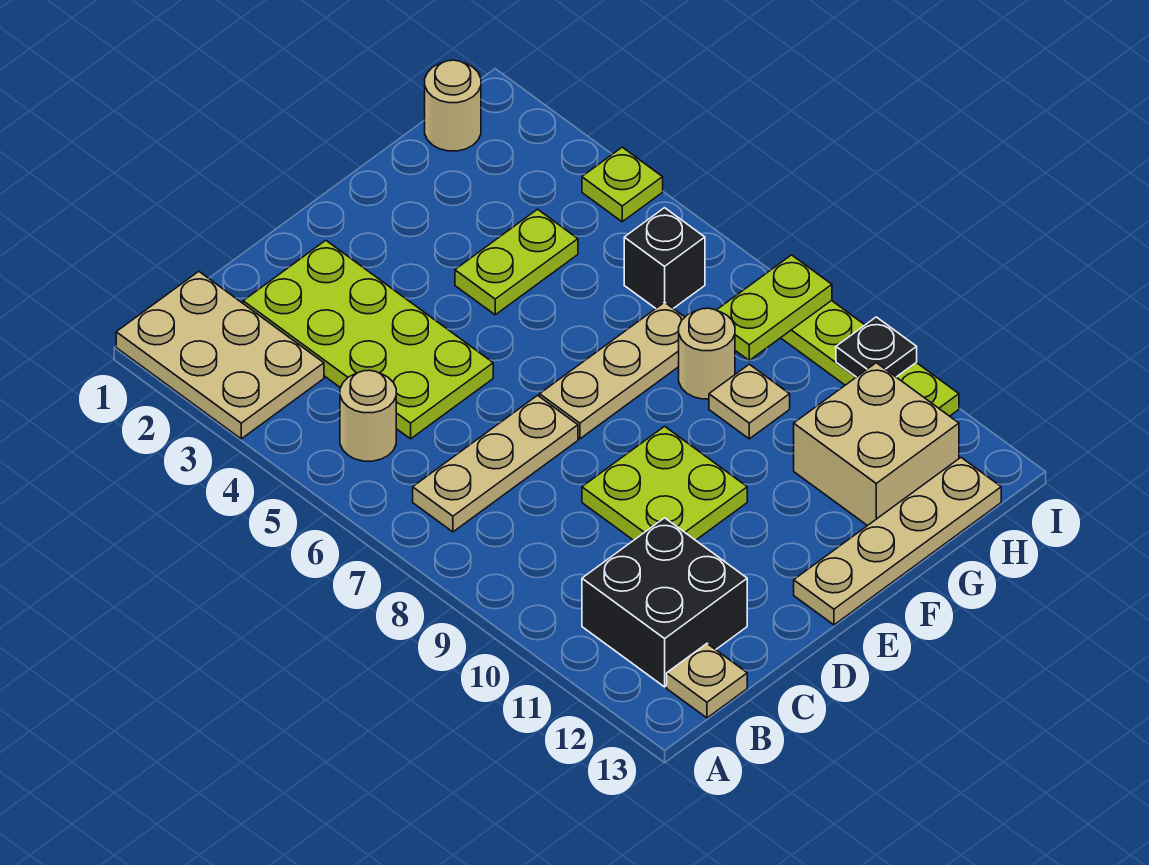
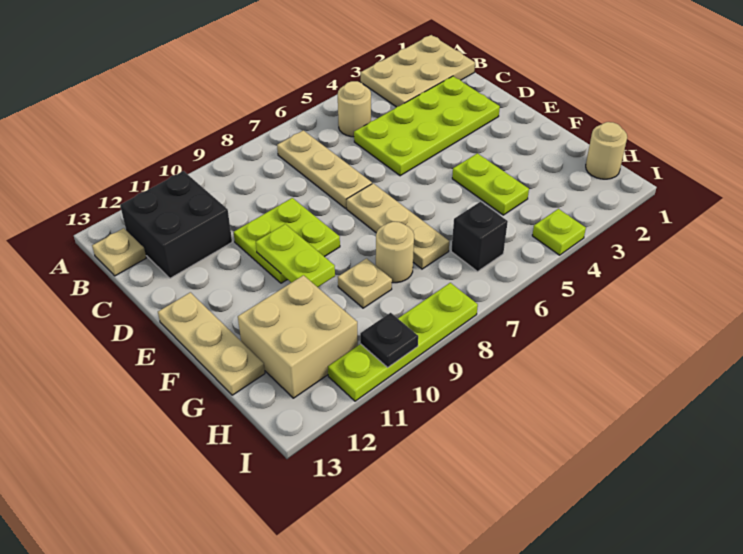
tan 1x4 plate [794,458,1001,625] -> tan 1x3 plate [158,292,265,395]
lime 1x2 plate [716,255,832,360] -> lime 1x2 plate moved to [256,224,335,287]

